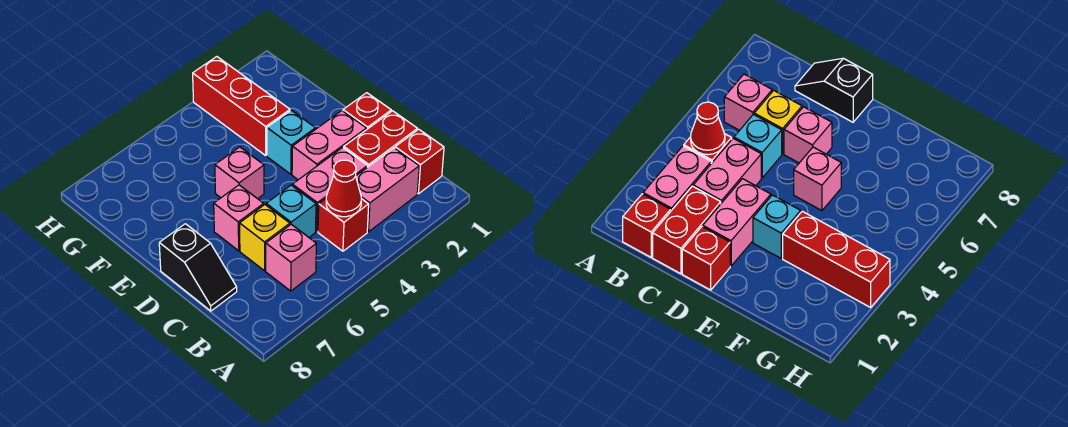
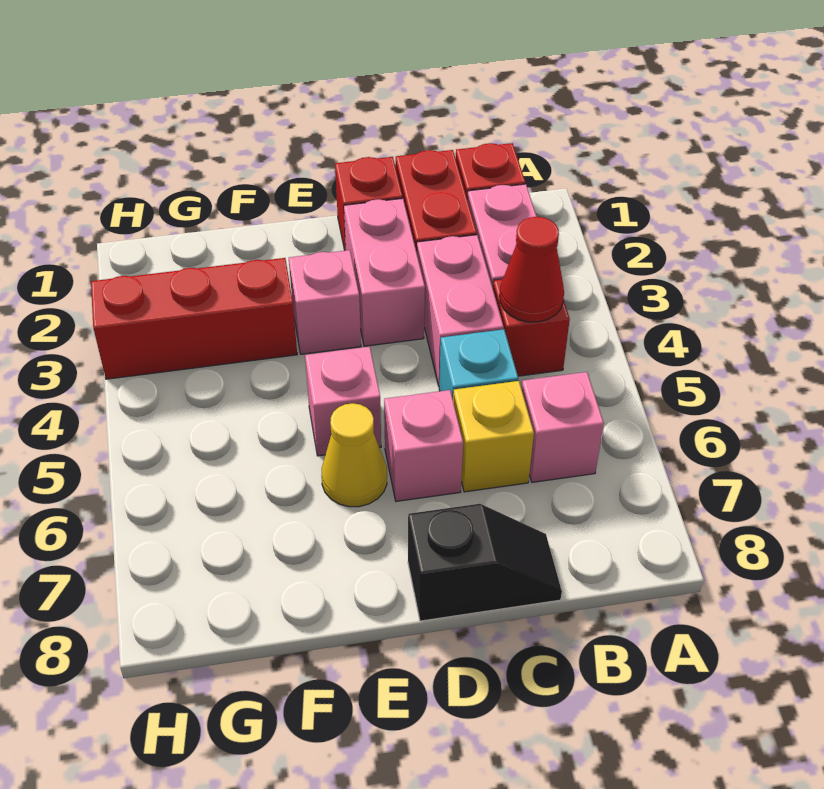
cyan 1x1 brick [267,110,315,174] -> pink 1x1 brick [289,250,361,354]
none -> yellow 1x1 cone [321,403,387,507]

